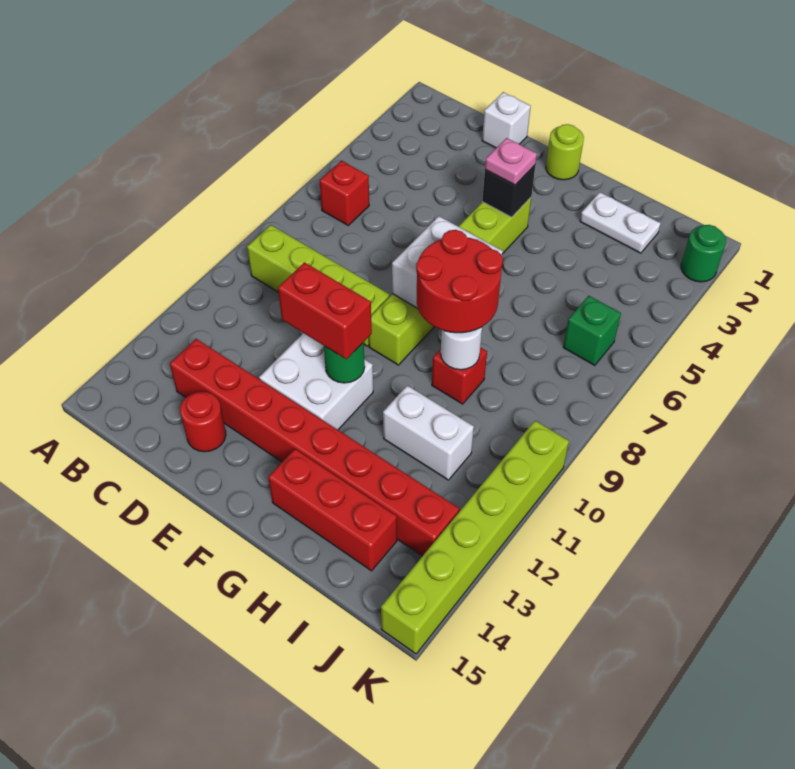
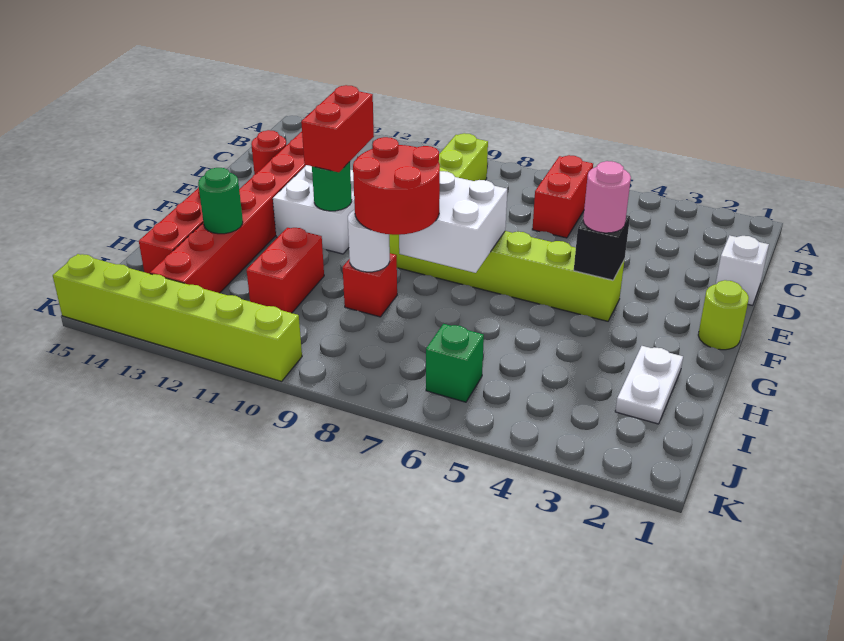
red 1x1 brick [320,161,369,225] -> red 1x2 brick [532,155,593,238]
pink 1x1 plate [485,138,537,185] -> pink 1x1 round brick [583,161,631,233]
white 1x2 brick [383,386,474,480] -> red 1x2 brick [247,228,324,313]
green 1x1 round brick [681,225,726,282] -> green 1x1 round brick moved to [198,168,243,234]

